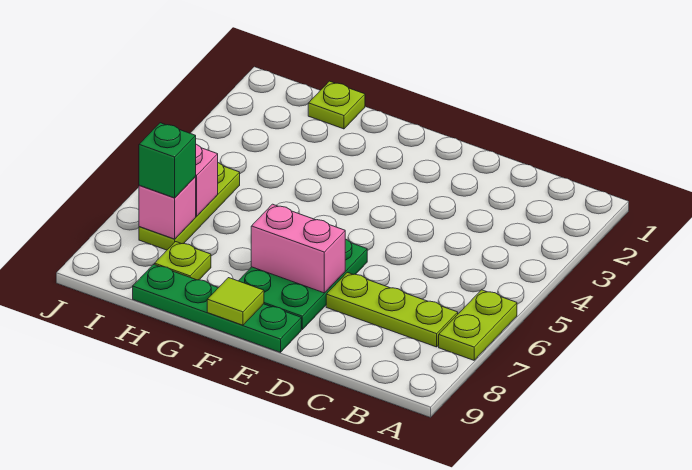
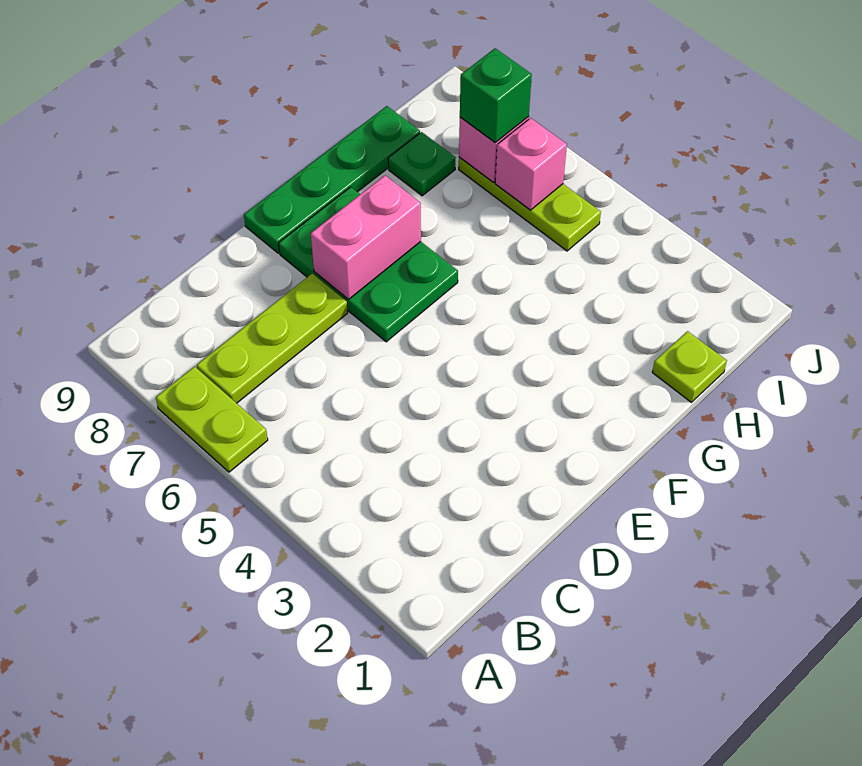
lime 1x1 tile [207,278,264,325] -> none
lime 1x1 plate [155,242,211,280] -> green 1x1 plate [388,132,455,196]

